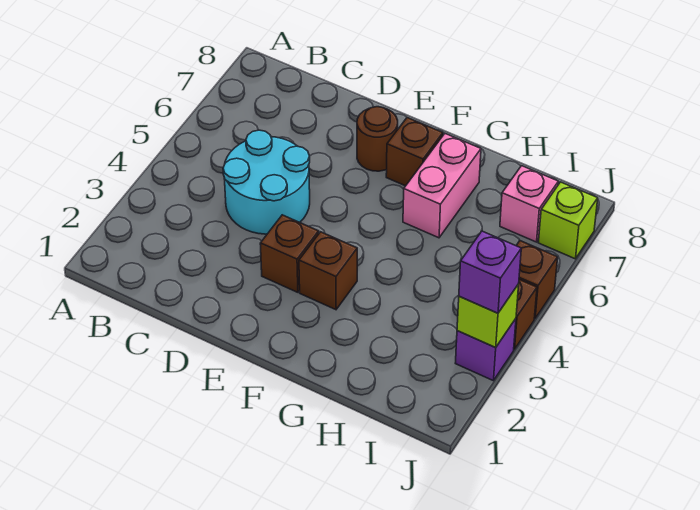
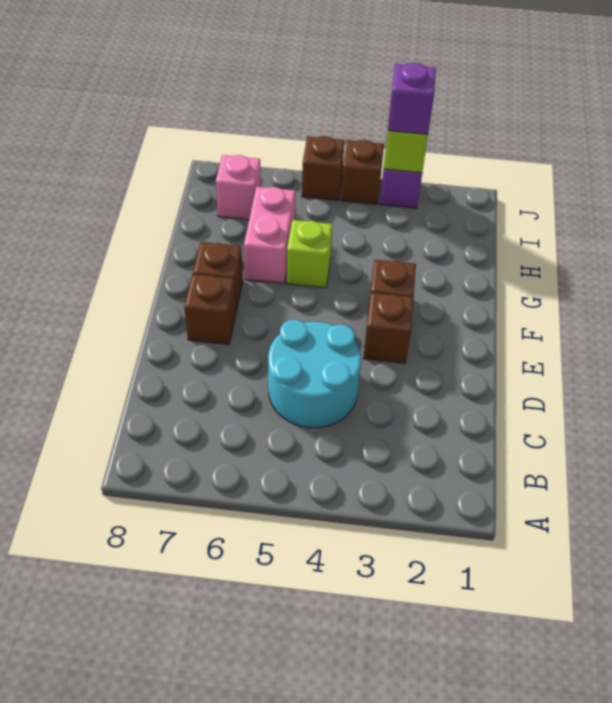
brown 1x1 round brick [357,107,398,171] -> brown 1x1 brick [184,274,236,344]
pink 1x2 brick [403,134,481,238] -> pink 1x2 brick turned to [244,187,296,283]
lime 1x1 brick [538,182,598,259] -> lime 1x1 brick moved to [287,220,333,288]

